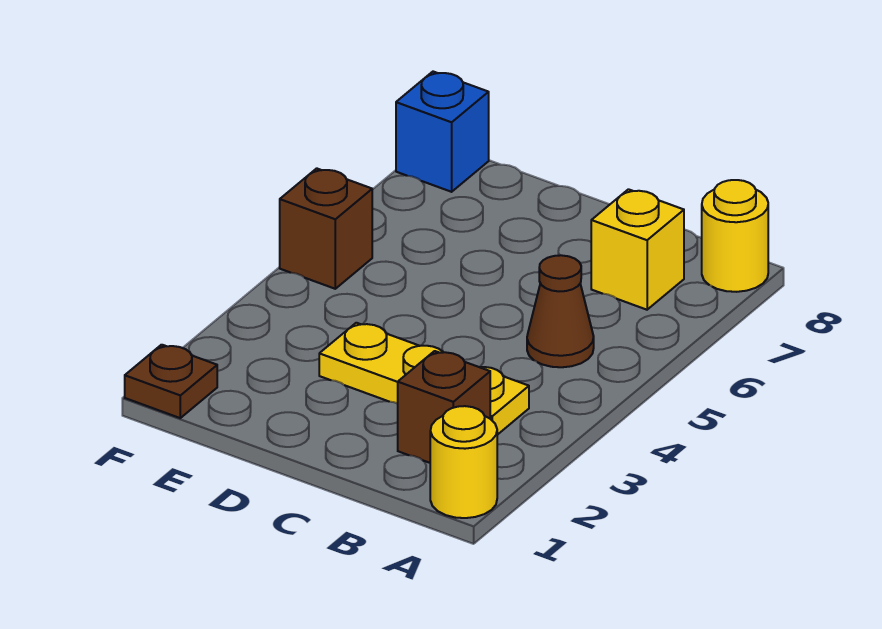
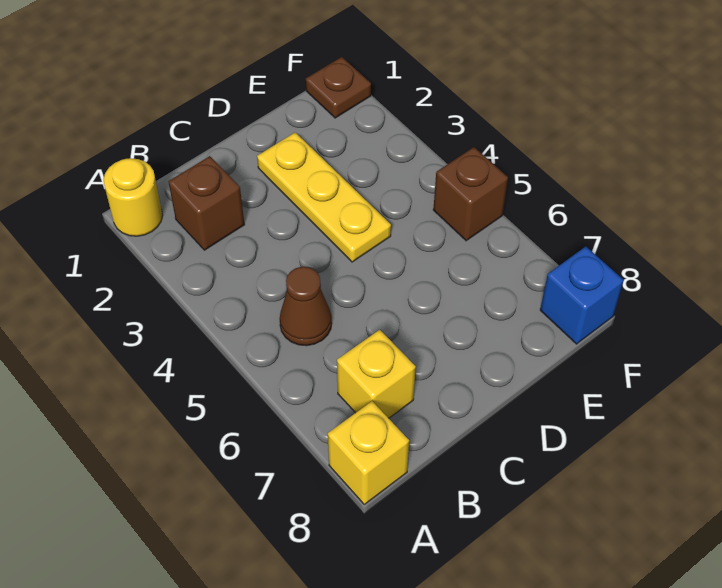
yellow 1x1 round brick [702,180,768,292] -> yellow 1x1 brick [328,401,409,504]
yellow 1x3 plate [319,323,529,435] -> yellow 1x3 plate turned to [257,132,391,262]

